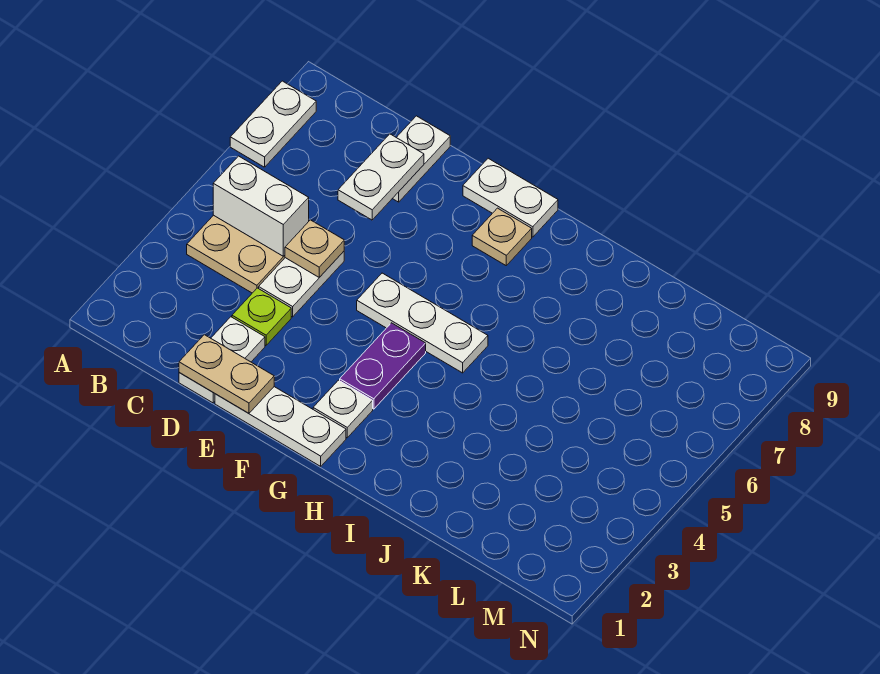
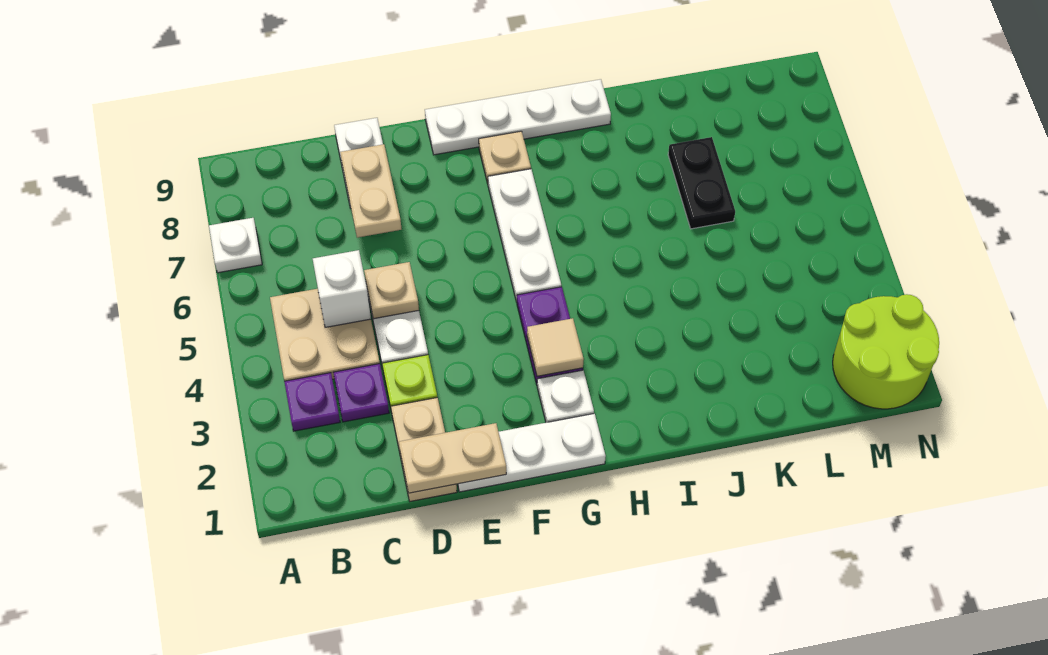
white 1x2 plate [230,81,316,167] -> white 1x1 plate [209,218,262,273]
none -> purple 1x1 plate [284,373,340,431]
white 1x2 brick [213,156,309,256] -> white 1x1 brick [313,250,371,327]
none -> purple 1x1 plate [333,364,389,422]
white 1x2 plate [179,317,265,403] -> tan 1x2 plate [391,398,457,501]
white 1x2 plate [338,134,424,220] -> tan 1x2 plate [340,144,401,238]
white 1x3 plate [357,273,488,373] -> white 1x3 plate turned to [488,169,561,302]
white 1x2 plate [463,158,558,237] -> white 1x4 plate [425,79,611,155]
none -> tan 1x1 tile [527,318,584,376]
none -> black 1x2 plate [668,137,735,229]
none -> lime 2x2 round brick [833,294,939,409]

